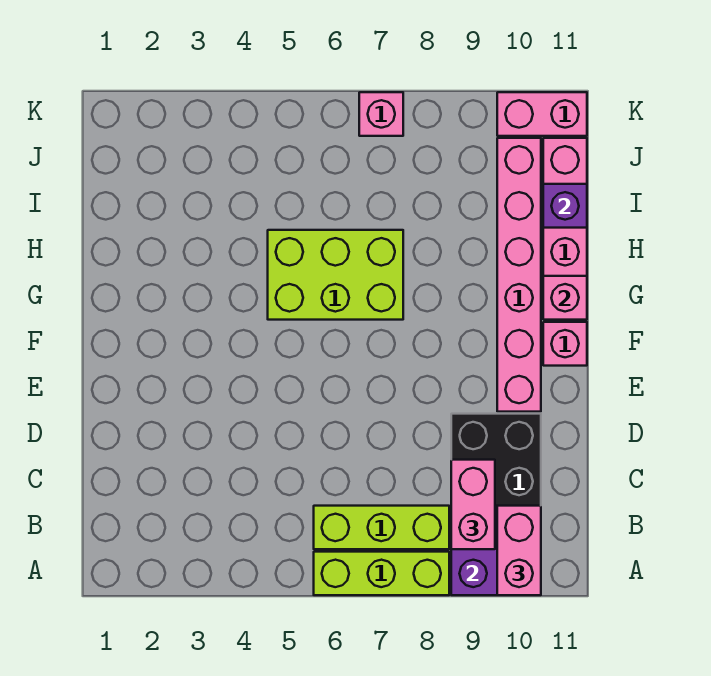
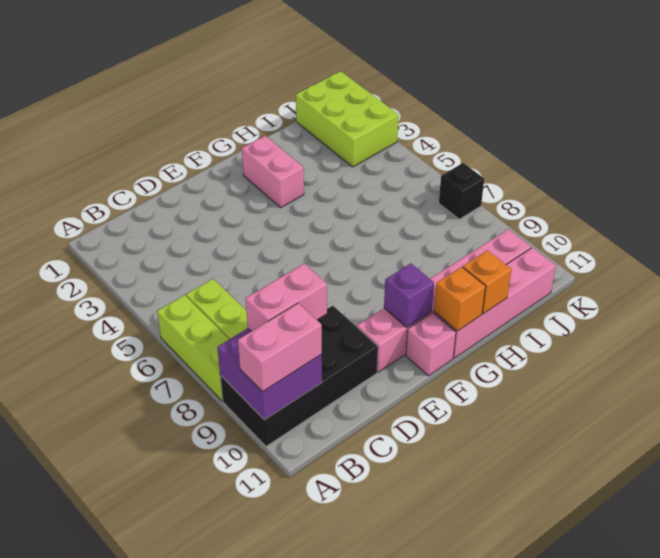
lime 2x3 brick [268,230,403,320] -> lime 2x3 brick moved to [296,71,399,167]
pink 1x1 brick [543,276,587,320] -> orange 1x1 brick [434,267,486,331]
none -> orange 1x1 brick [463,250,511,314]
purple 1x1 brick [543,184,587,228] -> purple 1x1 brick moved to [384,263,434,327]
pink 1x1 brick [359,92,403,136] -> black 1x1 brick [439,163,484,219]
pink 1x2 brick [497,92,587,136] -> pink 1x2 brick moved to [242,136,304,207]

